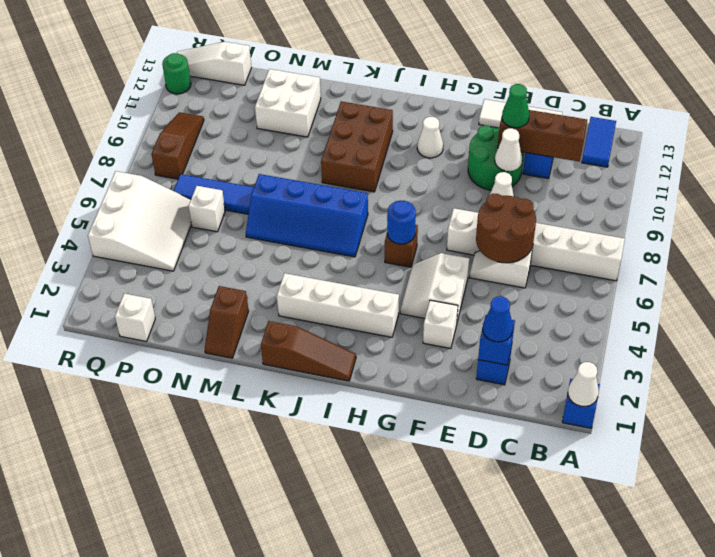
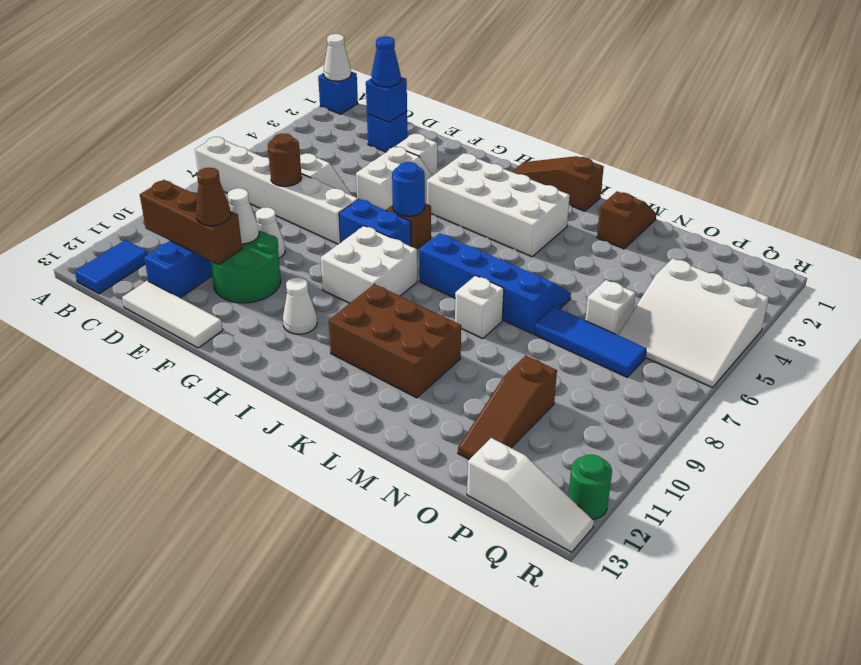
brown 2x2 round brick [476,194,536,263] -> brown 1x1 round brick [268,134,302,186]
green 1x1 cone [502,84,529,128] -> brown 1x1 cone [196,168,231,226]
none -> blue 1x2 brick [339,199,411,246]
white 1x4 brick [277,273,399,337] -> white 2x4 brick [427,153,570,257]
brown 2x3 brick [321,101,393,192] -> brown 2x3 brick turned to [328,284,461,398]
white 2x2 brick [255,69,321,137] -> white 2x2 brick moved to [321,226,417,303]
white 1x1 brick [115,294,155,341] -> white 1x1 brick moved to [455,275,504,339]
white 3x3 slope [88,171,191,271] -> white 3x3 slope turned to [618,258,769,388]
brown 1x3 slope [152,112,204,179] -> brown 1x3 slope moved to [458,356,557,459]

